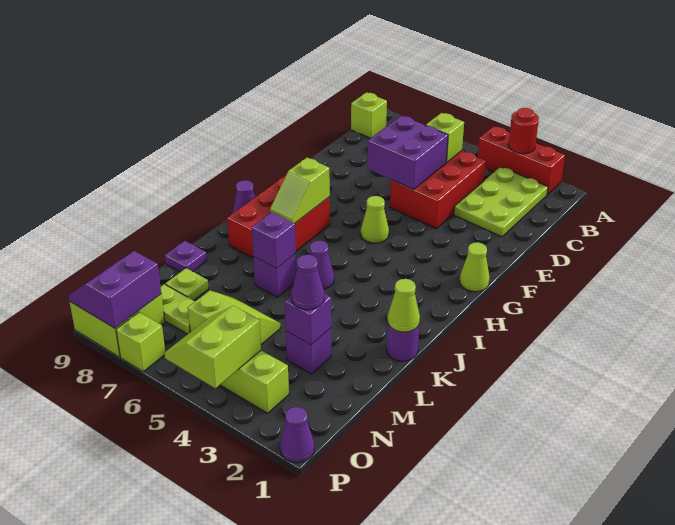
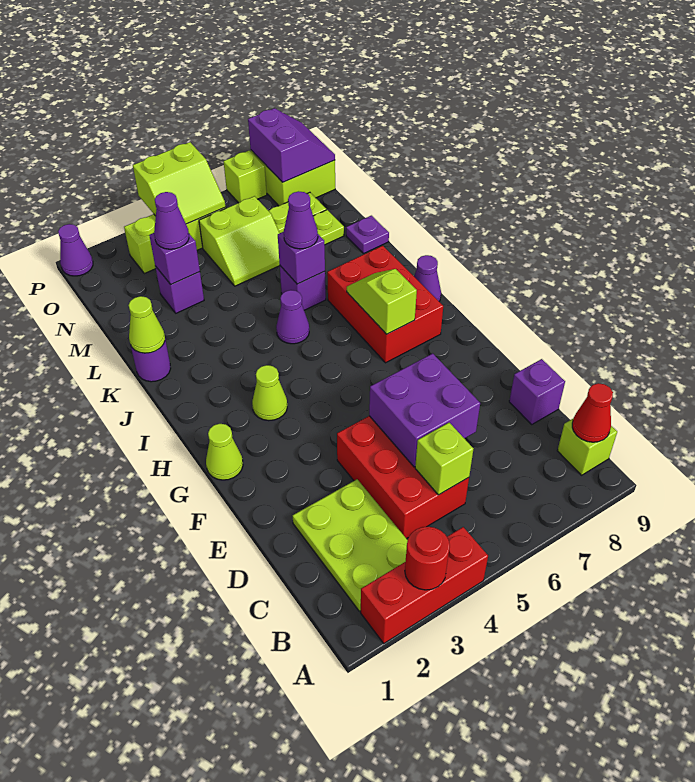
none -> red 1x1 cone [572,383,613,442]
none -> purple 1x1 brick [509,359,565,424]
lime 1x1 cone [361,196,389,243] -> lime 1x1 cone moved to [252,365,287,421]
none -> purple 1x1 cone [284,191,318,249]
lime 2x2 slope [164,306,261,388] -> lime 2x2 slope turned to [133,142,225,224]

